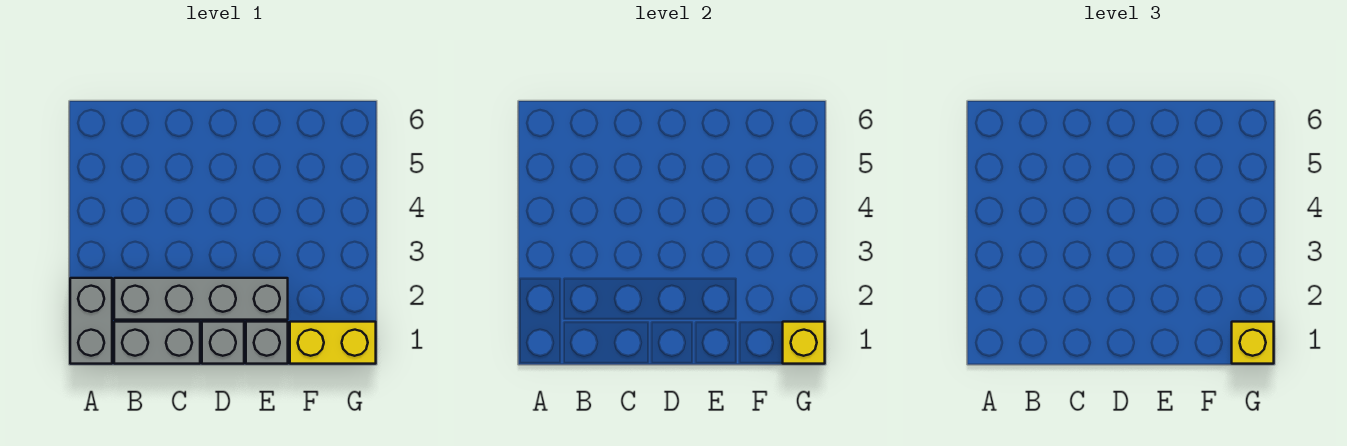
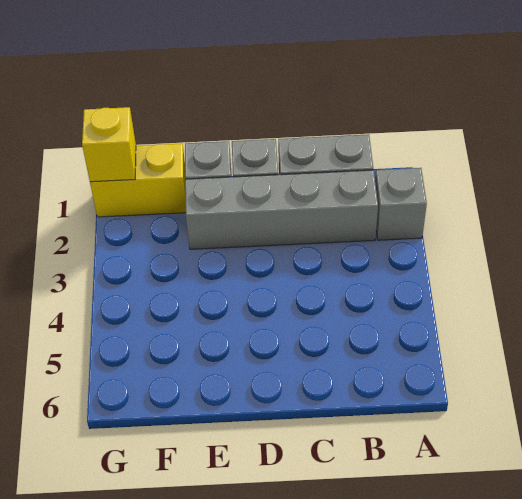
grey 1x2 brick [70,278,112,364] -> grey 1x1 brick [375,168,427,240]
yellow 1x1 brick [1232,322,1274,364] -> none

